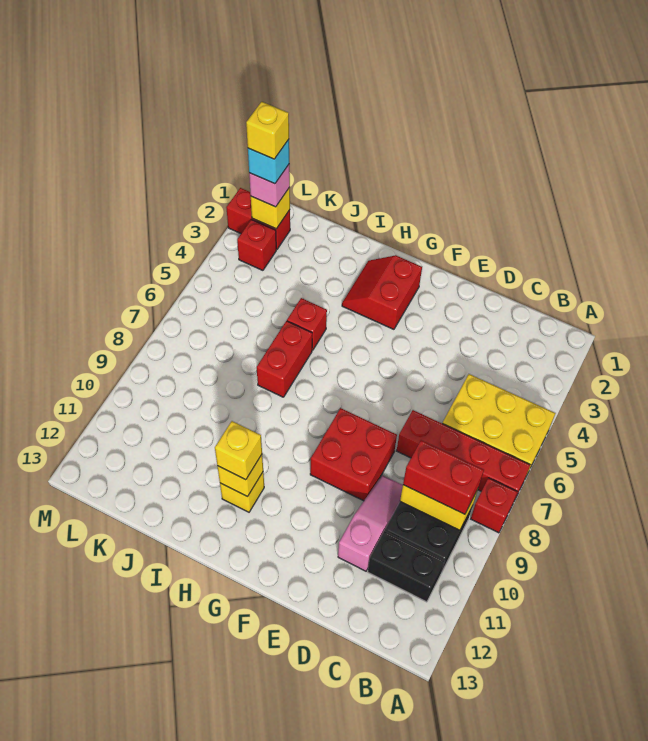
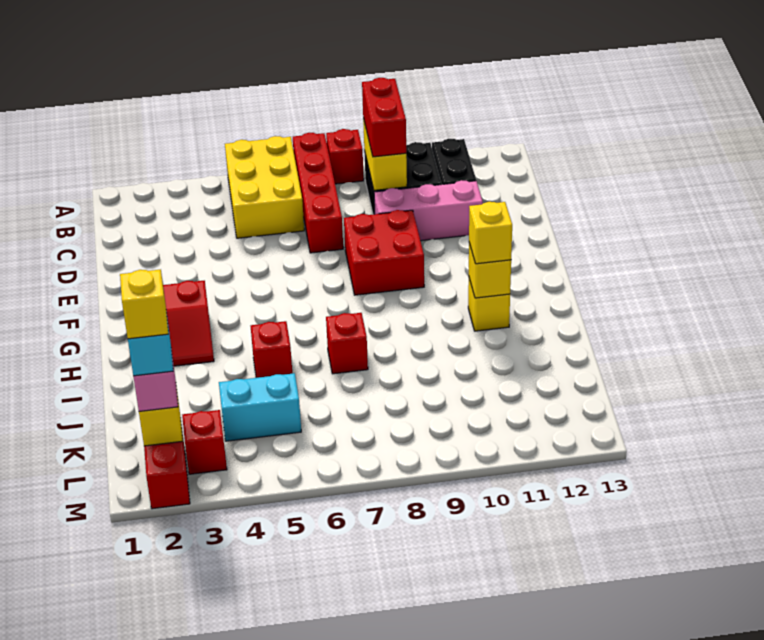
pink 1x3 slope [338,475,403,571] -> pink 1x3 brick [374,180,483,241]
red 1x2 brick [257,321,312,397] -> red 1x1 brick [326,313,368,374]
none -> cyan 1x2 brick [219,373,301,441]

